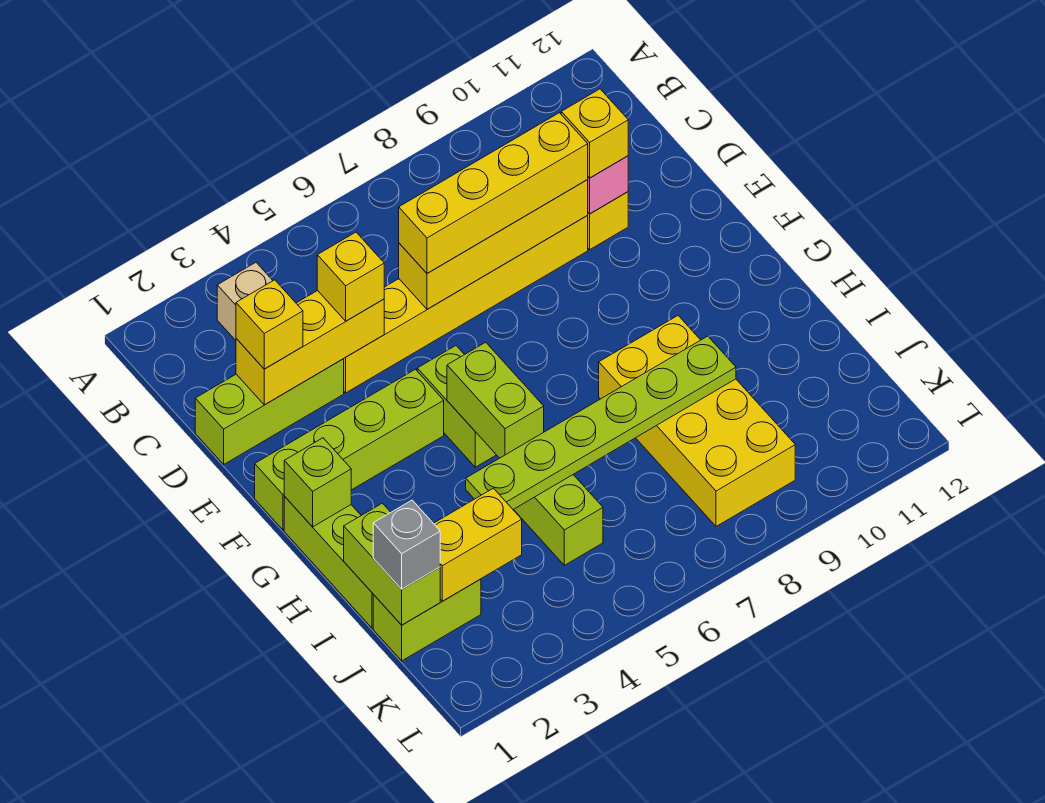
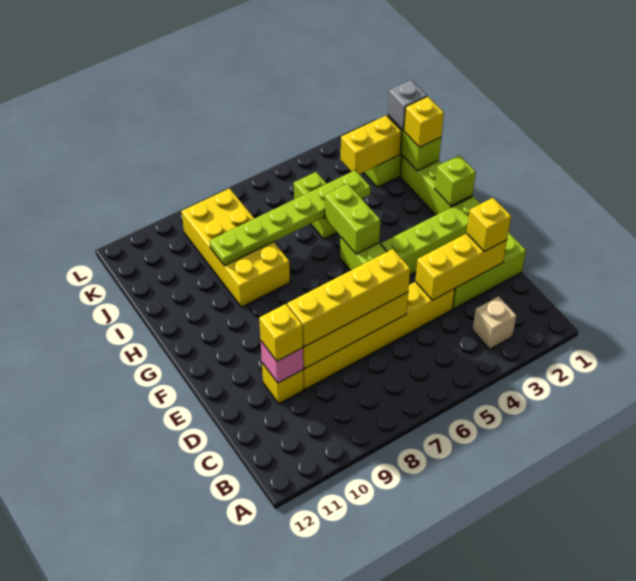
yellow 1x1 brick [317,232,384,321] -> yellow 1x1 brick moved to [404,97,444,147]

